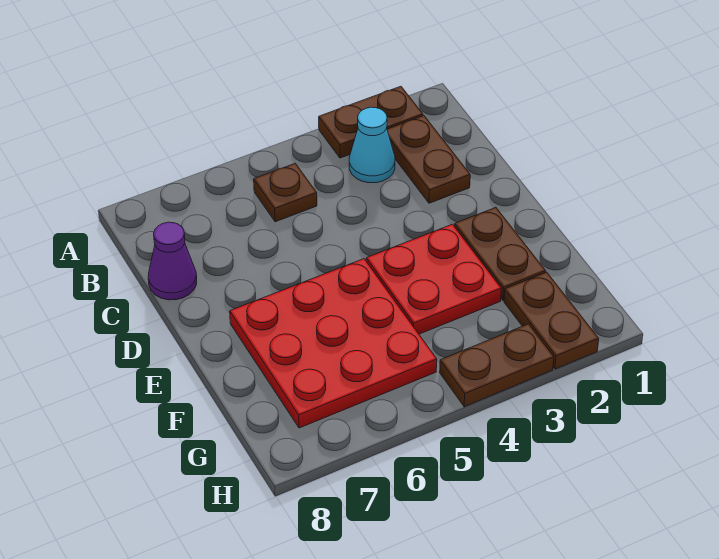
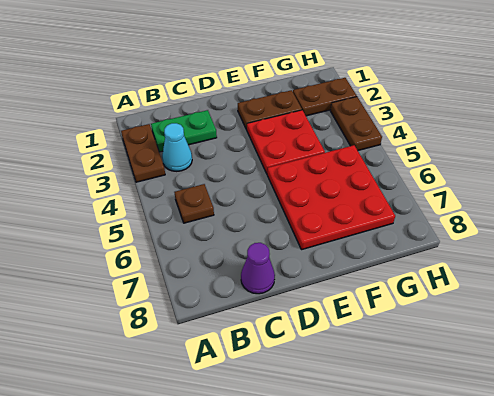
brown 1x2 plate [387,116,470,203] -> green 1x2 plate [151,110,217,152]

